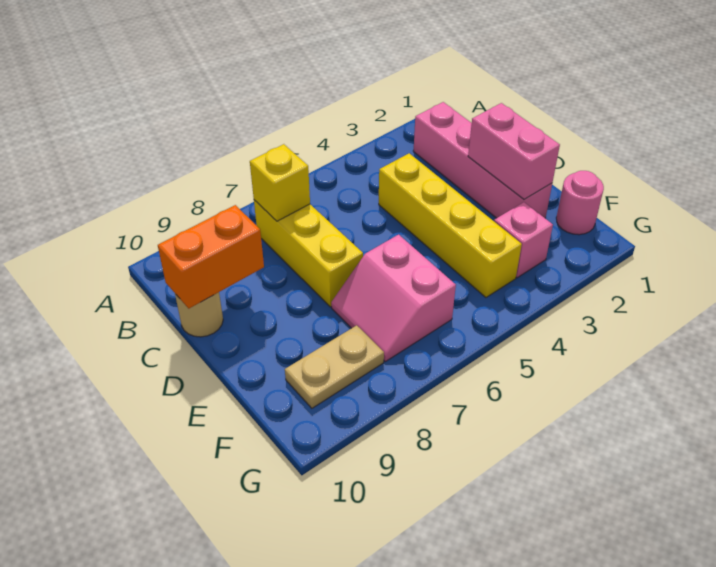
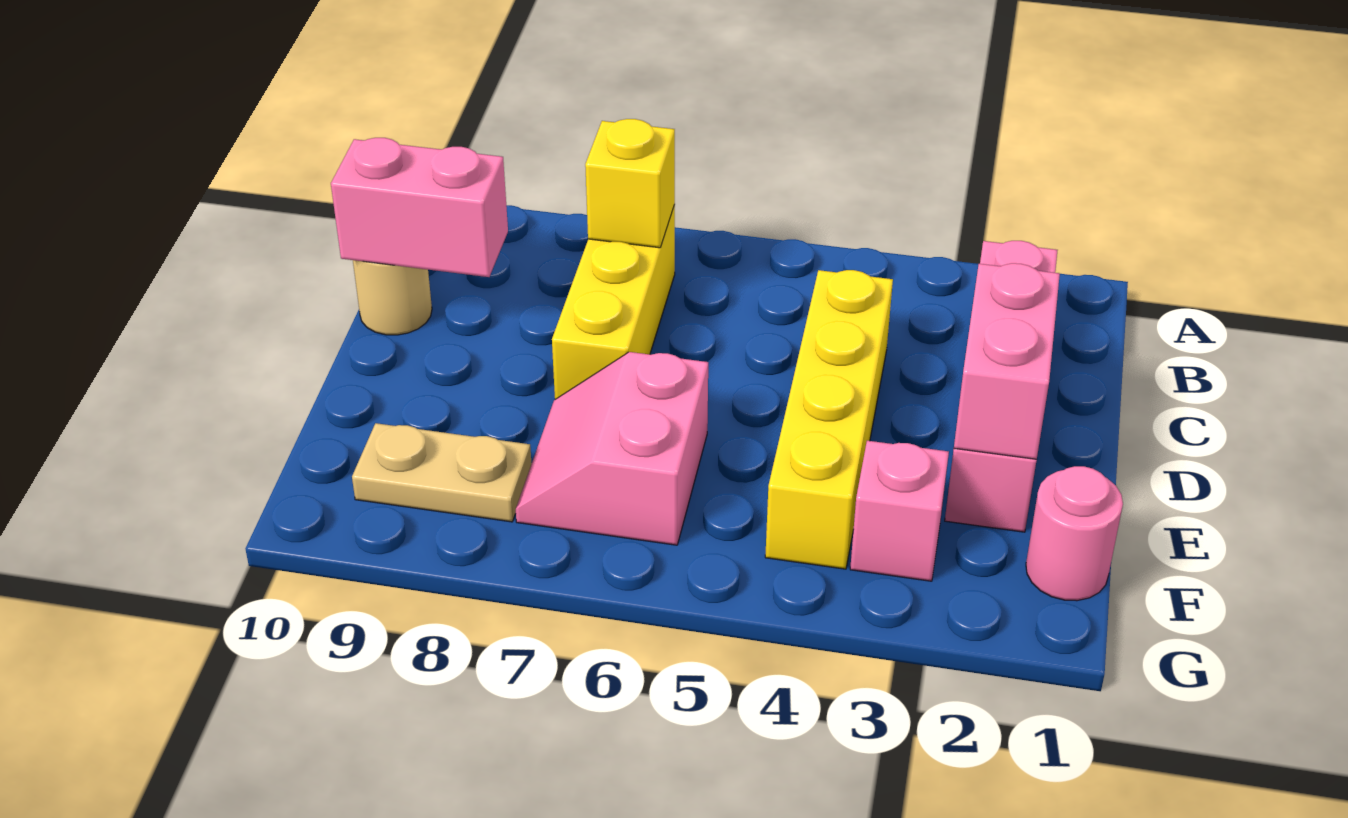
orange 1x2 brick [158,205,264,308] -> pink 1x2 brick [331,138,508,277]

